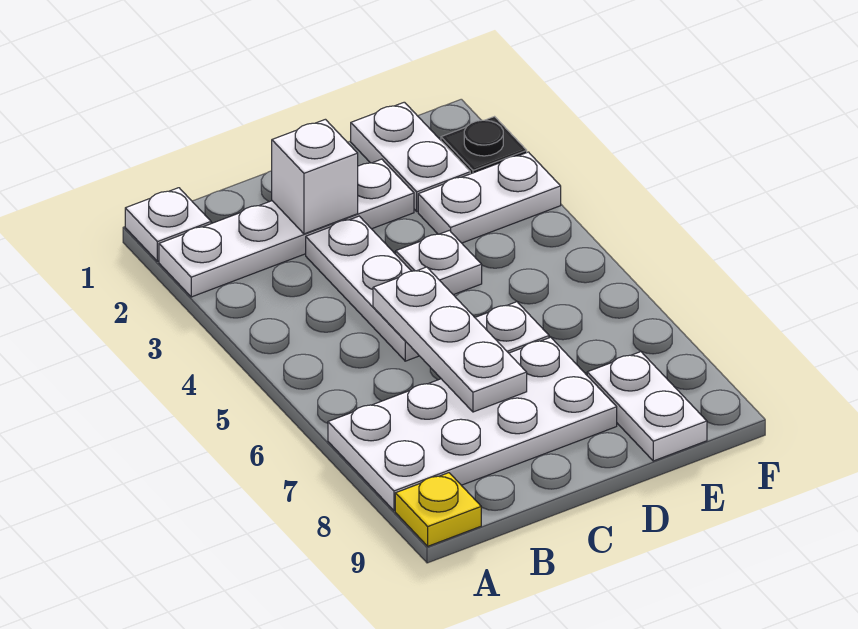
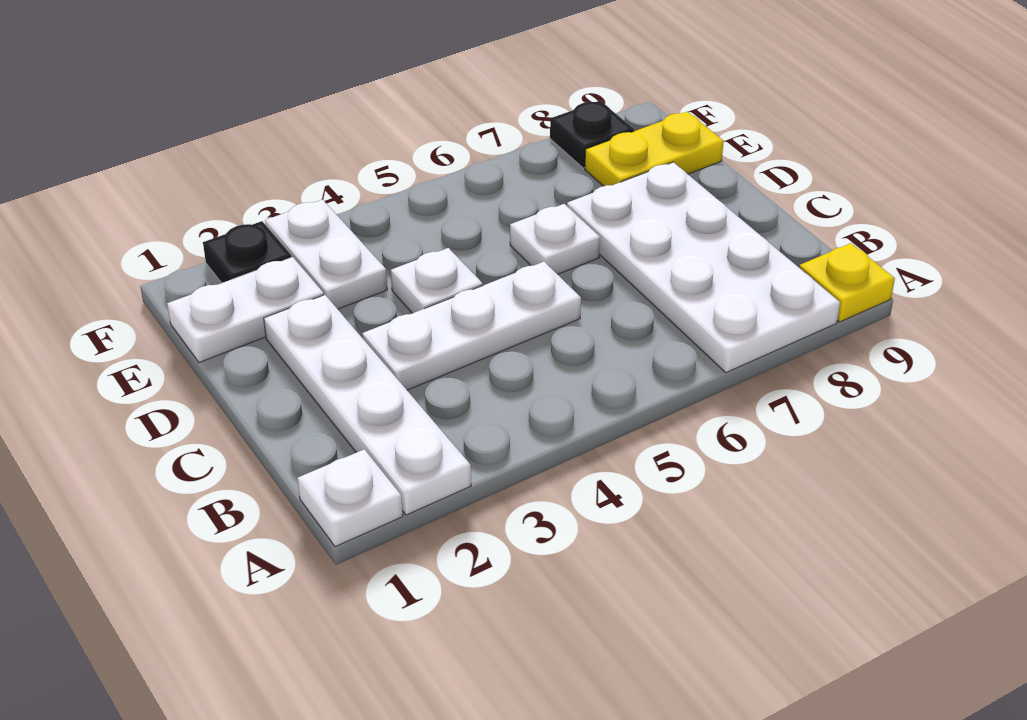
white 1x1 brick [272,119,358,234] -> none
white 1x3 plate [373,267,527,412] -> none
white 1x2 plate [587,352,707,461] -> yellow 1x2 plate [585,112,724,186]
none -> black 1x1 plate [550,101,634,168]

